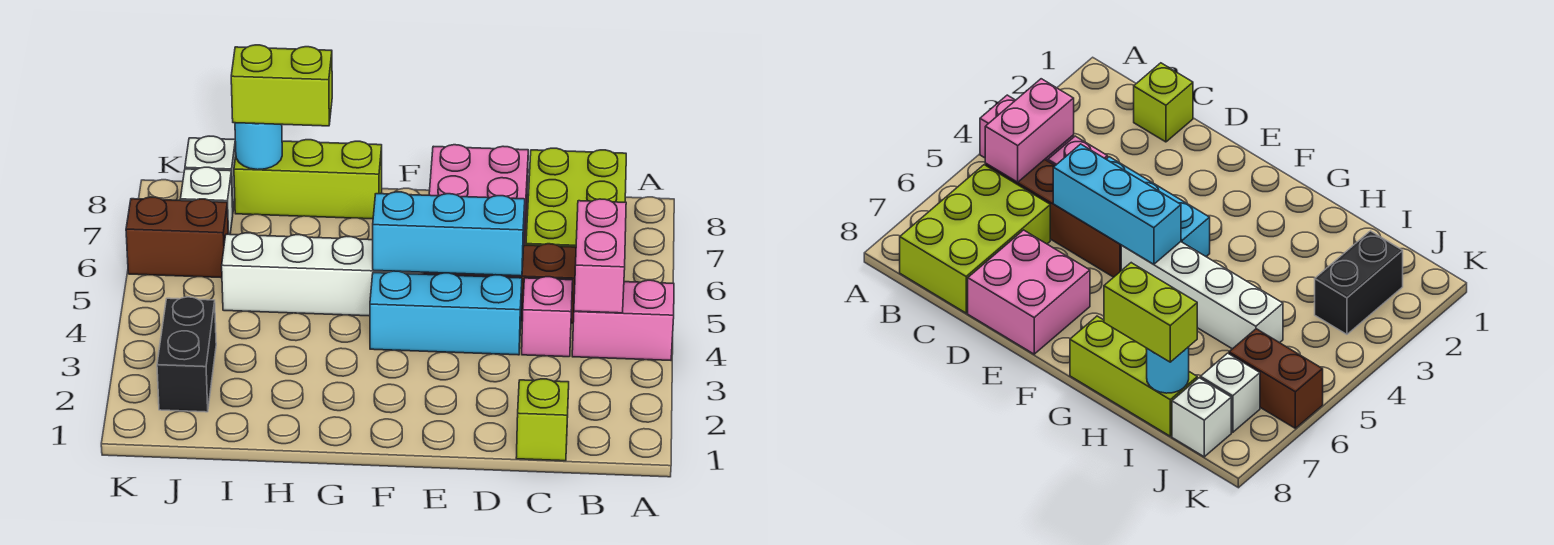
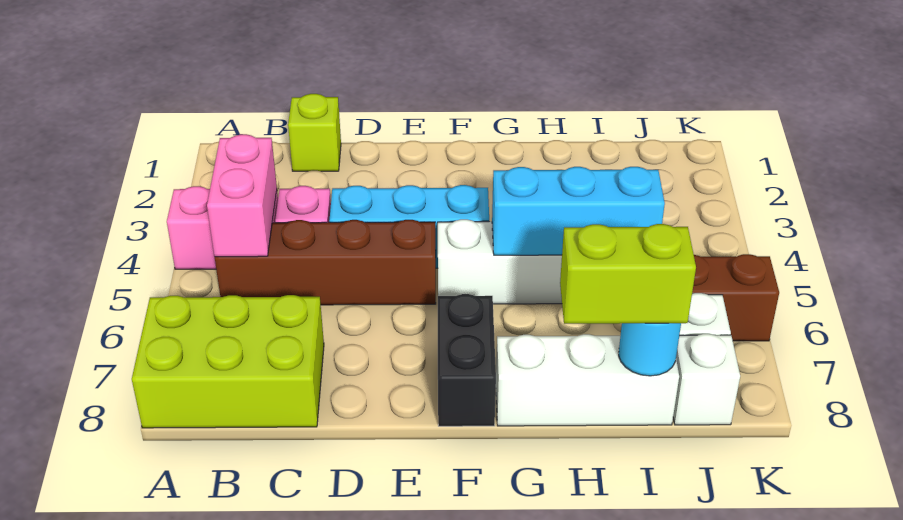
lime 2x3 brick [526,148,626,247] -> lime 2x3 brick turned to [132,295,324,428]
cyan 1x3 brick [373,192,525,276] -> cyan 1x3 brick moved to [492,167,665,255]
pink 2x2 brick [429,145,528,245] -> none
lime 1x3 brick [234,140,382,219] -> white 1x3 brick [496,334,679,426]
black 1x2 brick [157,297,216,412] -> black 1x2 brick moved to [438,294,496,426]

